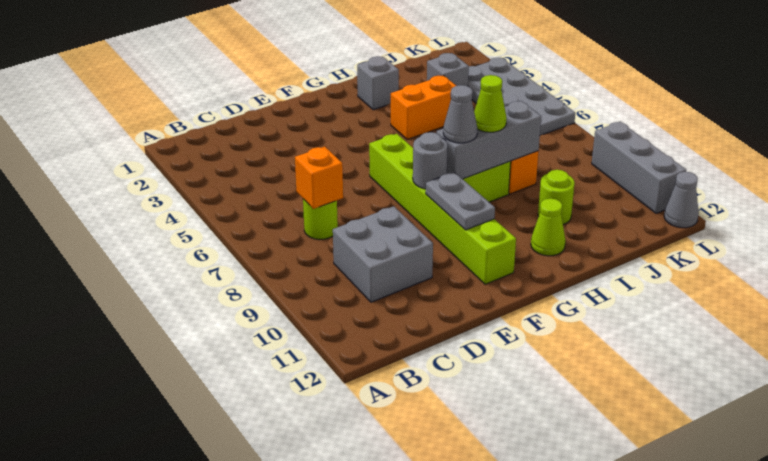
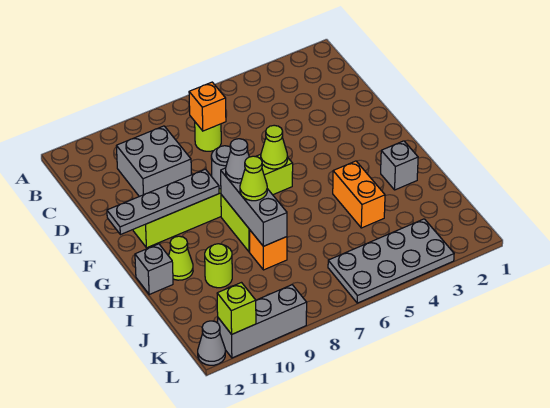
none -> lime 1x1 cone [261,125,288,169]
grey 1x2 plate [426,172,495,230] -> grey 1x4 plate [107,169,219,235]
grey 1x1 brick [427,53,469,86] -> grey 1x1 brick moved to [135,244,173,294]
none -> lime 1x1 brick [217,283,256,334]

